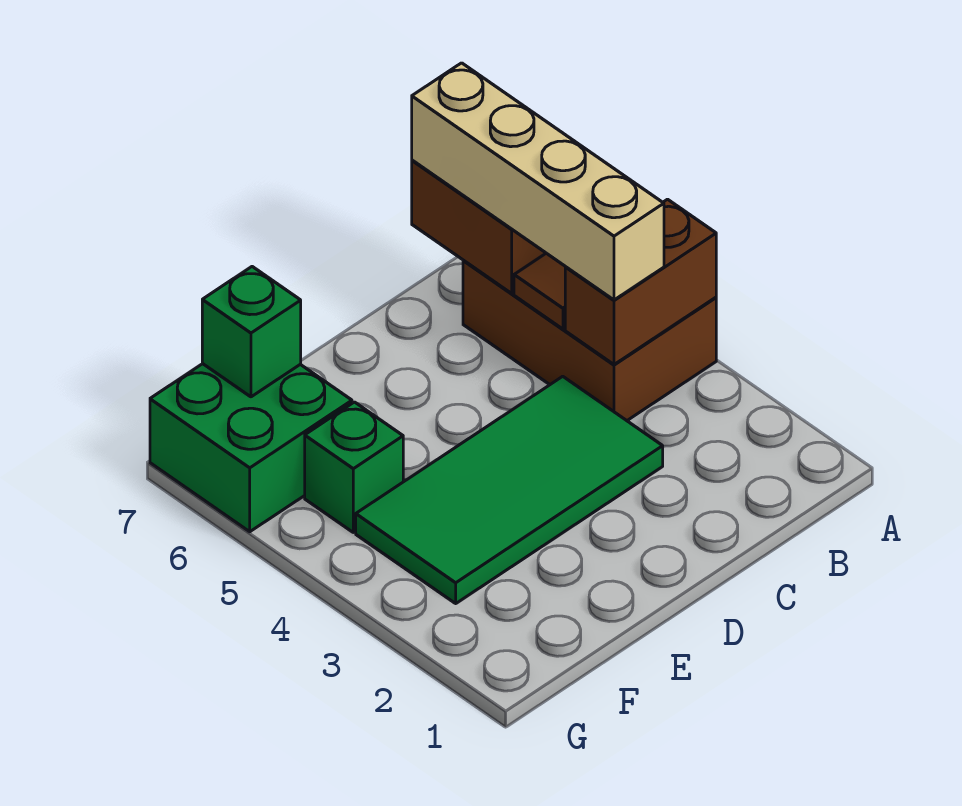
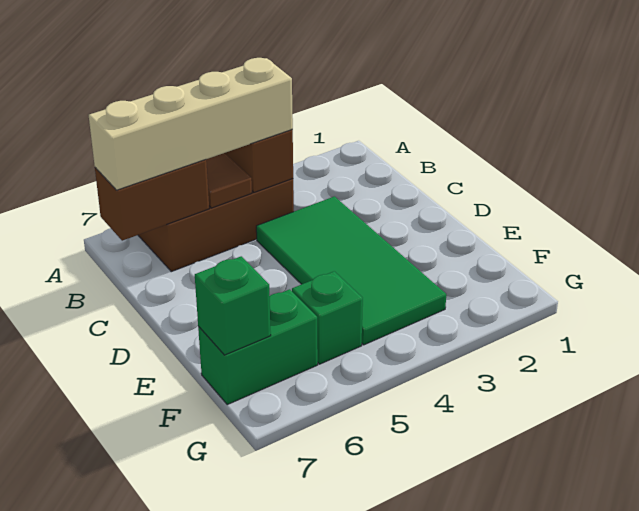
green 2x2 brick [150,364,352,532] -> green 1x2 brick [198,289,318,405]

